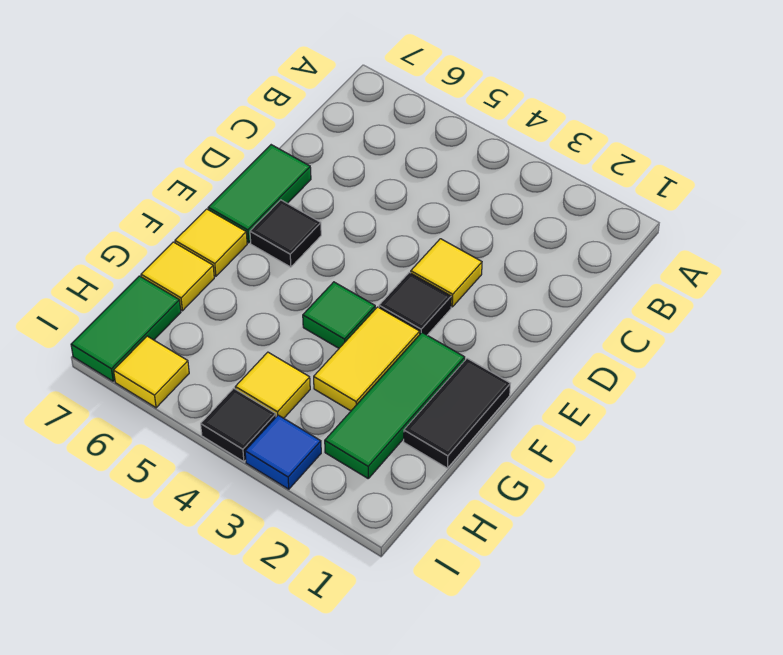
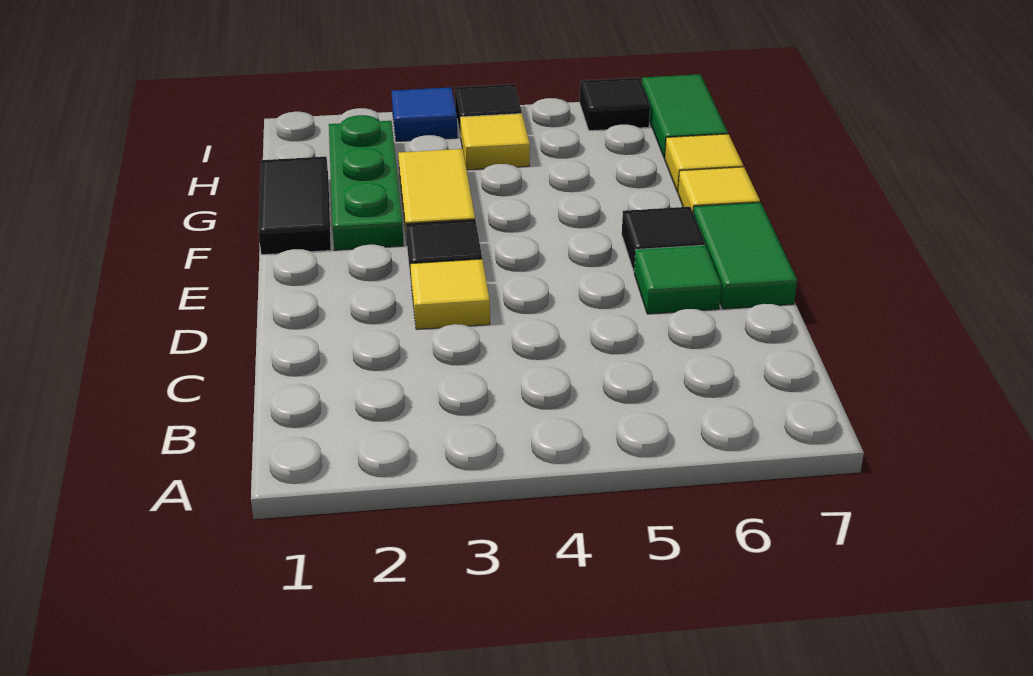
green 1x3 tile [325,333,465,478] -> green 1x3 plate [329,115,404,250]
green 1x1 tile [303,282,375,348] -> green 1x1 tile moved to [634,245,721,314]
yellow 1x1 tile [114,336,189,408] -> black 1x1 tile [580,78,650,131]

